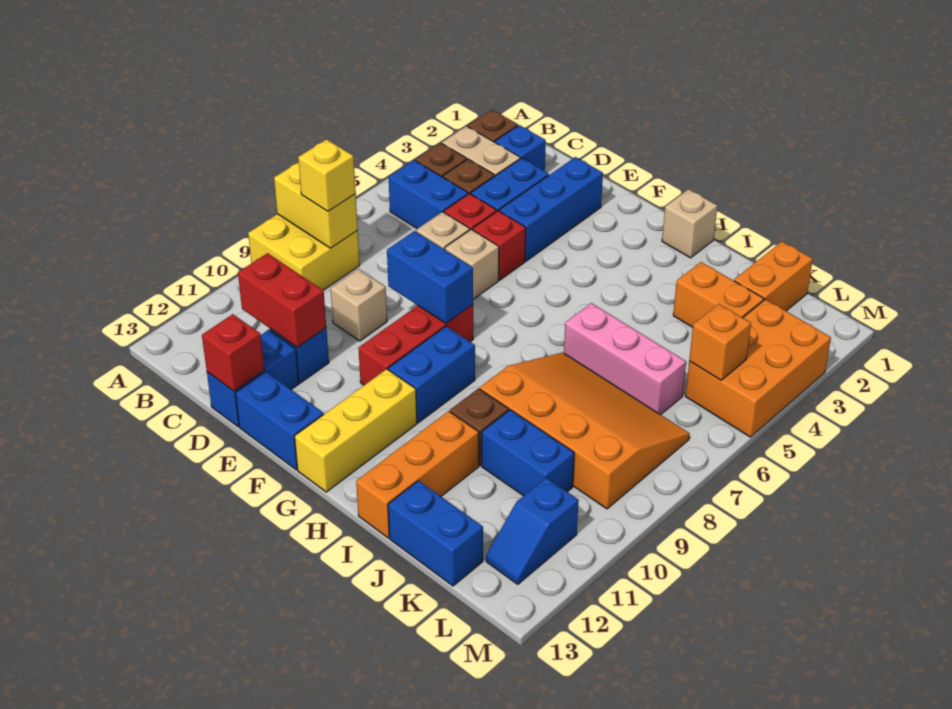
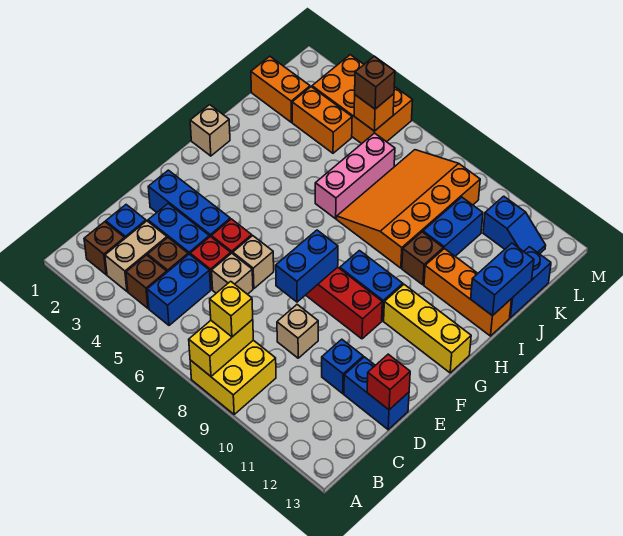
red 1x2 brick [238,253,326,347] -> none
blue 1x2 brick [235,372,324,470] -> blue 1x2 brick moved to [471,243,534,316]
orange 1x2 brick [673,262,764,327] -> orange 1x2 brick turned to [292,87,352,153]
none -> brown 1x1 brick [355,56,395,109]

